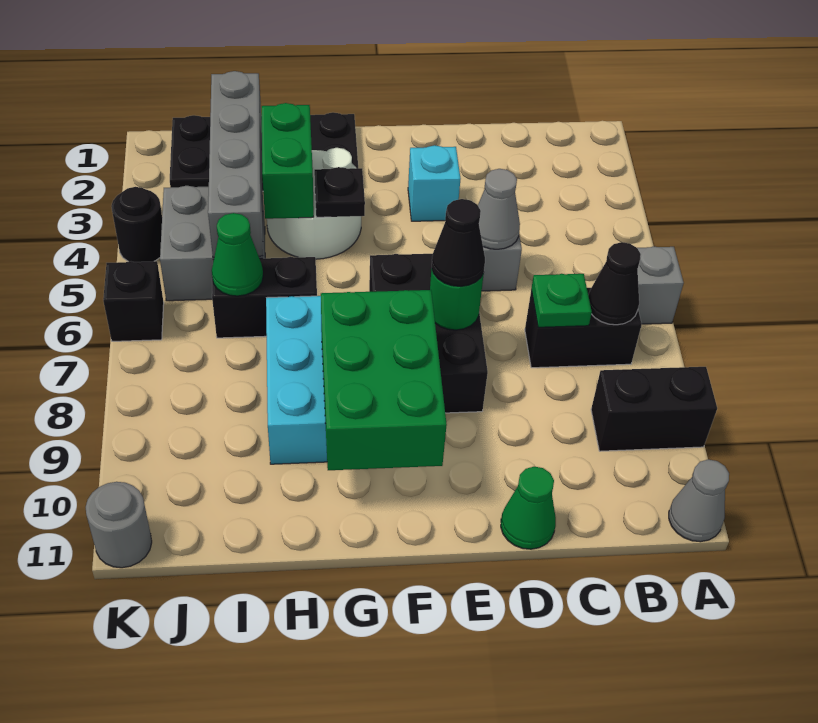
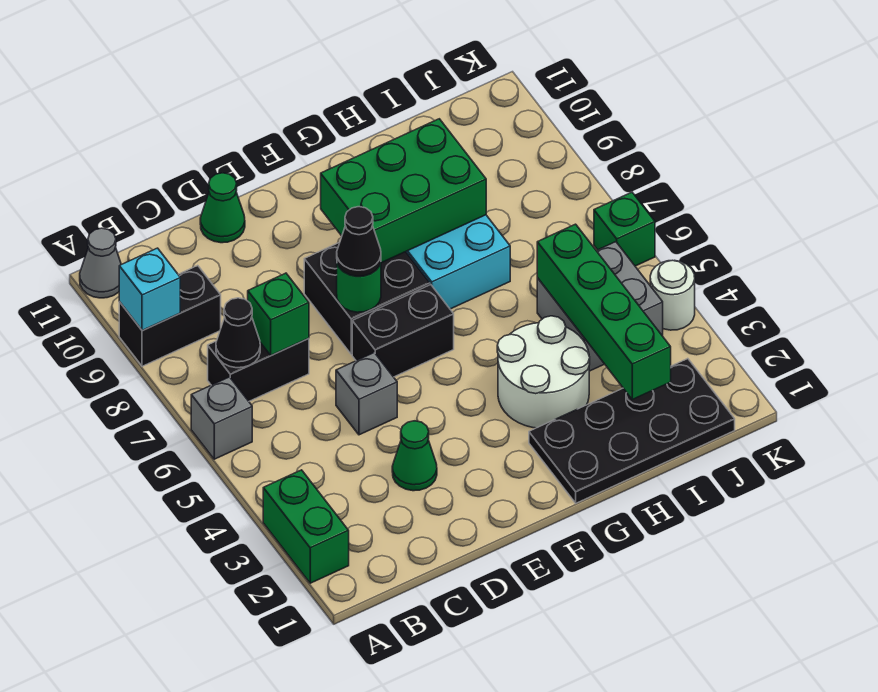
green 1x1 plate [531,274,592,327] -> green 1x1 brick [248,273,309,355]
grey 1x1 cone [478,169,520,249] -> none
cyan 1x1 brick [408,145,460,221] -> cyan 1x1 brick moved to [119,248,180,331]
green 2x3 brick [321,290,447,470] -> green 2x3 brick turned to [321,119,486,263]
black 1x1 plate [314,167,365,217] -> none
green 1x2 brick [262,103,314,219] -> green 1x2 brick moved to [263,470,349,583]
black 1x2 brick [212,257,317,338] -> none
grey 1x4 brick [208,71,263,258] -> green 1x4 brick [537,224,671,399]
green 1x1 cone [212,213,263,296] -> green 1x1 cone moved to [392,421,437,491]
black 1x1 round brick [111,187,162,262] -> white 1x1 round brick [650,260,695,330]
black 1x1 brick [103,261,164,341] -> green 1x1 brick [594,192,655,266]
grey 1x1 round brick [86,482,152,568] -> none

